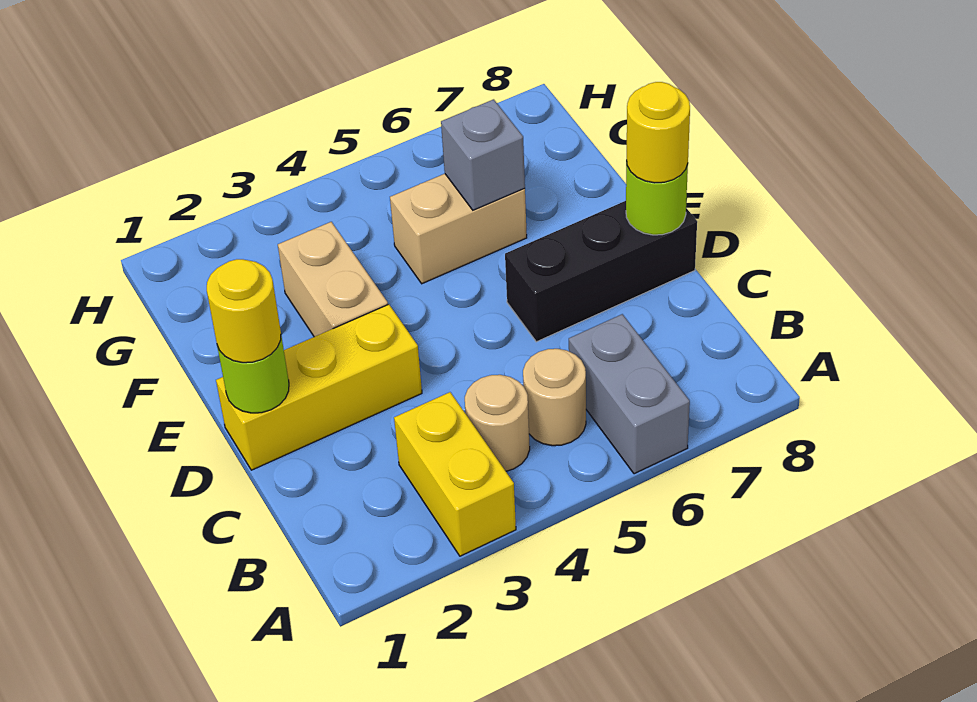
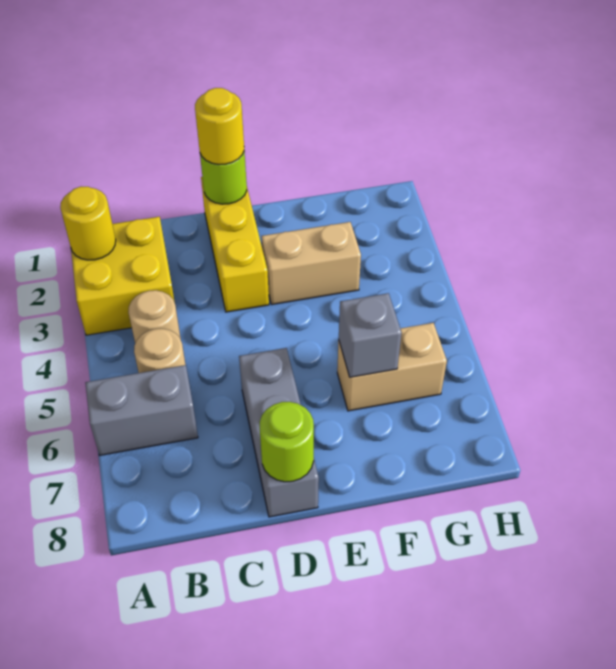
yellow 1x2 brick [394,392,516,556] -> yellow 2x2 brick [71,217,174,335]
black 1x3 brick [505,201,697,342] -> grey 1x3 brick [239,348,319,517]
yellow 1x1 round brick [627,82,690,183] -> yellow 1x1 round brick moved to [60,186,116,260]
tan 1x2 brick [390,174,527,284] -> tan 1x2 brick turned to [337,323,447,411]

